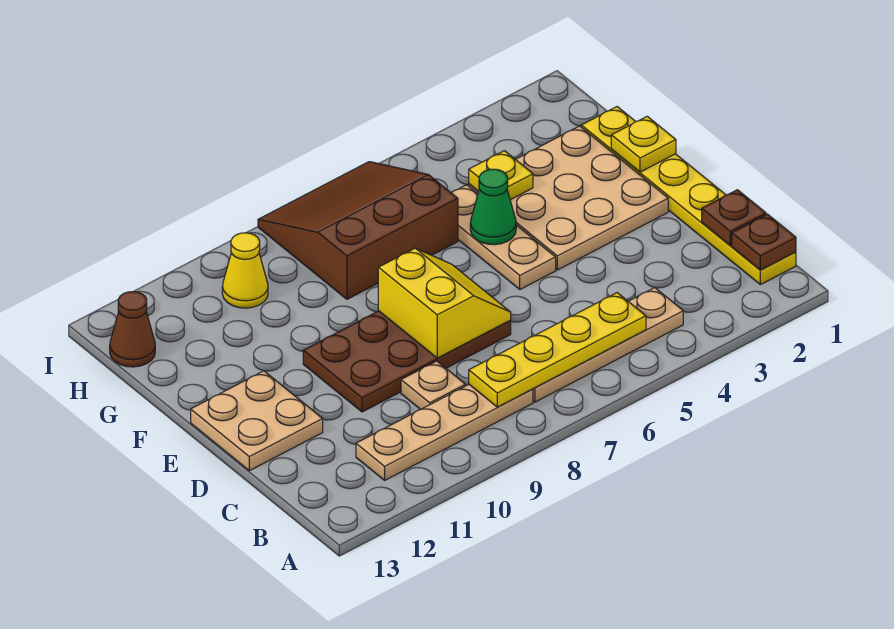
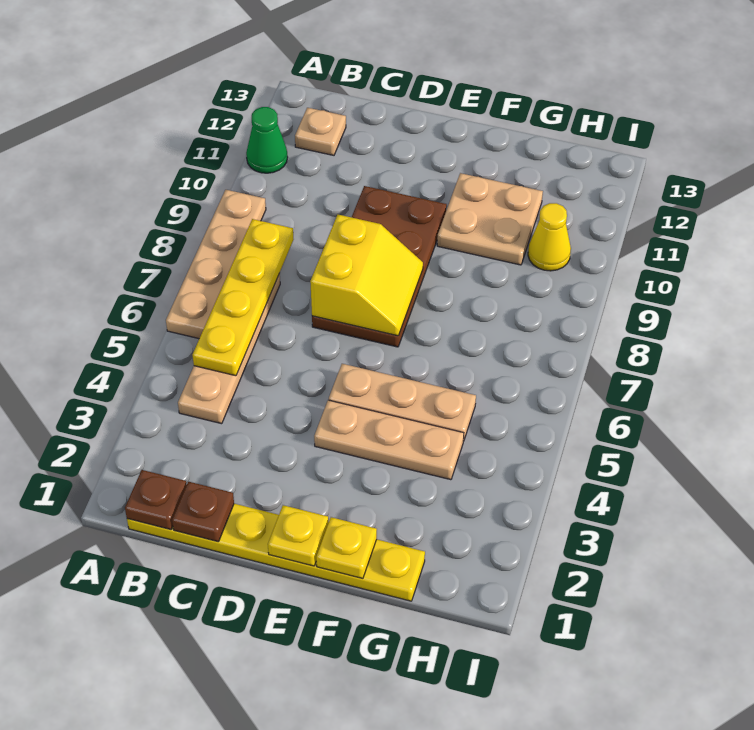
tan 1x4 plate [356,385,533,480] -> tan 1x4 plate moved to [166,190,266,339]
tan 1x1 plate [401,361,465,410] -> tan 1x1 plate moved to [295,108,346,155]
yellow 2x2 slope [378,248,511,358] -> yellow 2x2 slope turned to [310,215,423,336]
tan 2x2 plate [191,371,323,471] -> tan 2x2 plate moved to [437,173,543,265]
tan 3x3 plate [469,126,668,270] -> tan 1x3 plate [314,400,464,480]
green 1x1 cone [470,169,516,245] -> green 1x1 cone moved to [246,107,288,173]
yellow 1x1 plate [469,151,533,200] -> yellow 1x1 plate moved to [268,505,329,566]
brown 3x3 slope [258,162,458,299] -> none
brown 1x1 cone [110,292,155,367] -> none

